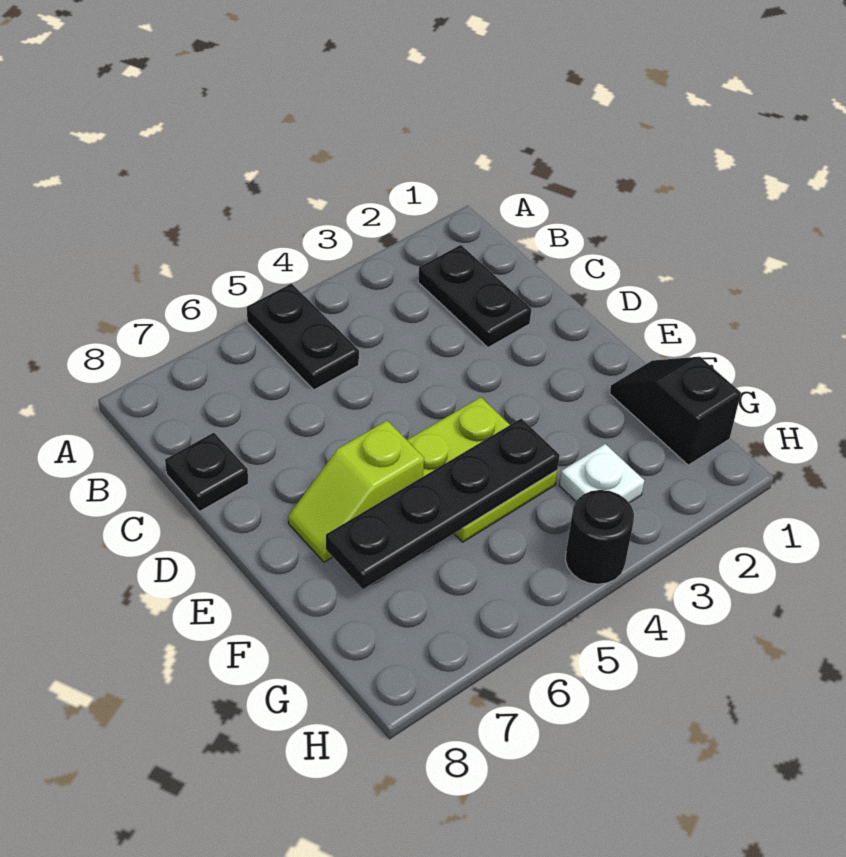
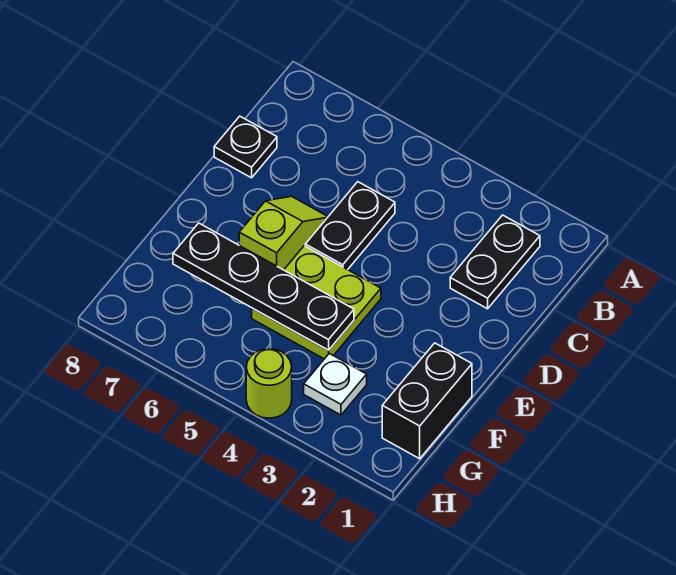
black 1x2 plate [247,284,359,390] -> black 1x2 plate moved to [305,182,395,270]
lime 1x2 slope [288,421,424,562] -> lime 1x2 slope turned to [239,196,328,270]
black 1x2 slope [610,357,741,465] -> black 1x2 brick [382,343,472,459]
black 1x1 round brick [565,490,634,584] -> lime 1x1 round brick [246,349,292,418]

